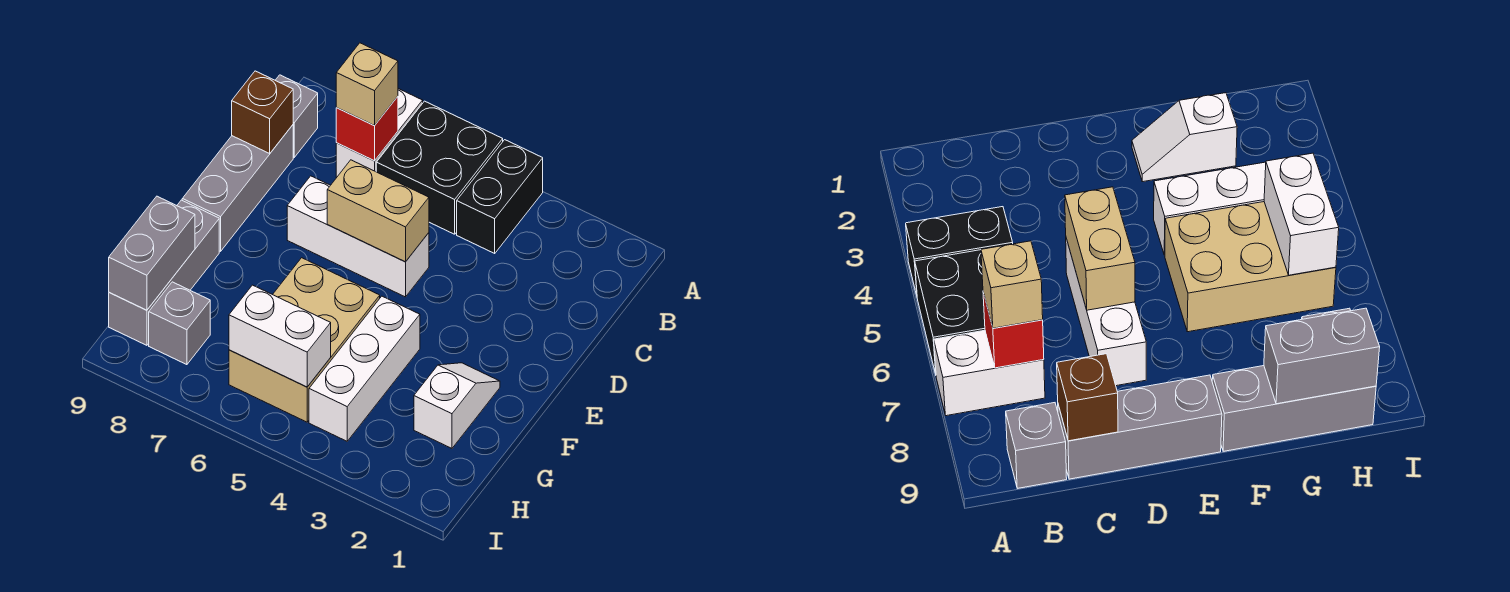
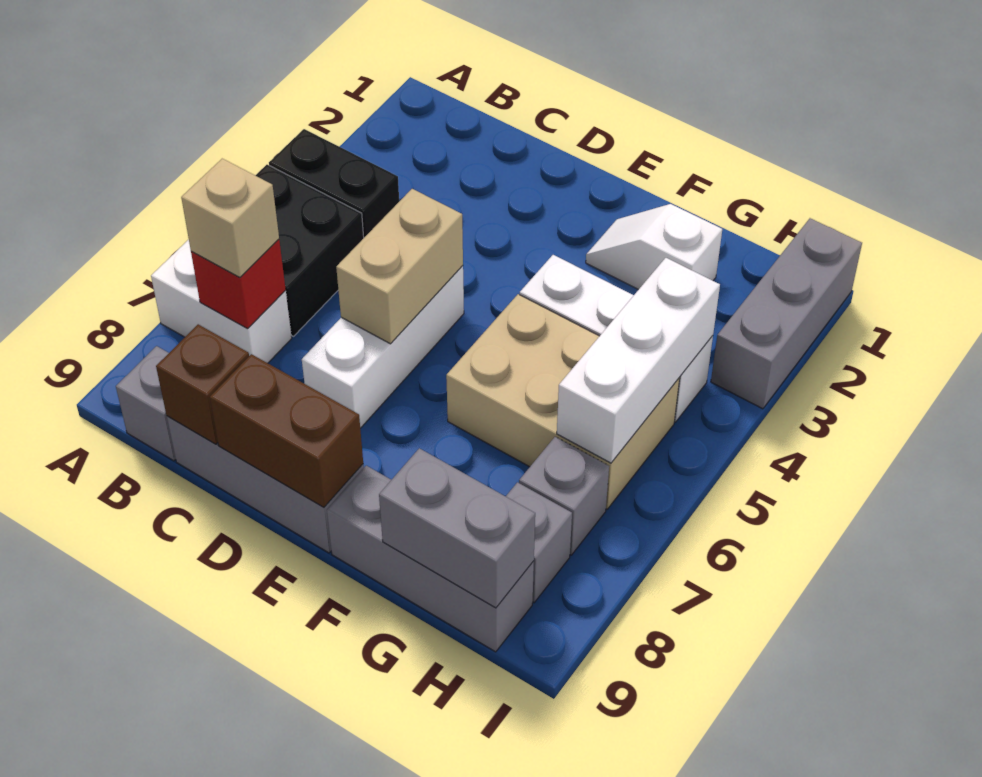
none -> brown 1x2 brick [210,354,363,507]
white 1x2 brick [229,285,331,387] -> white 1x3 brick [557,258,720,463]
none -> grey 1x1 brick [519,437,609,555]
none -> grey 1x3 brick [711,218,862,409]

